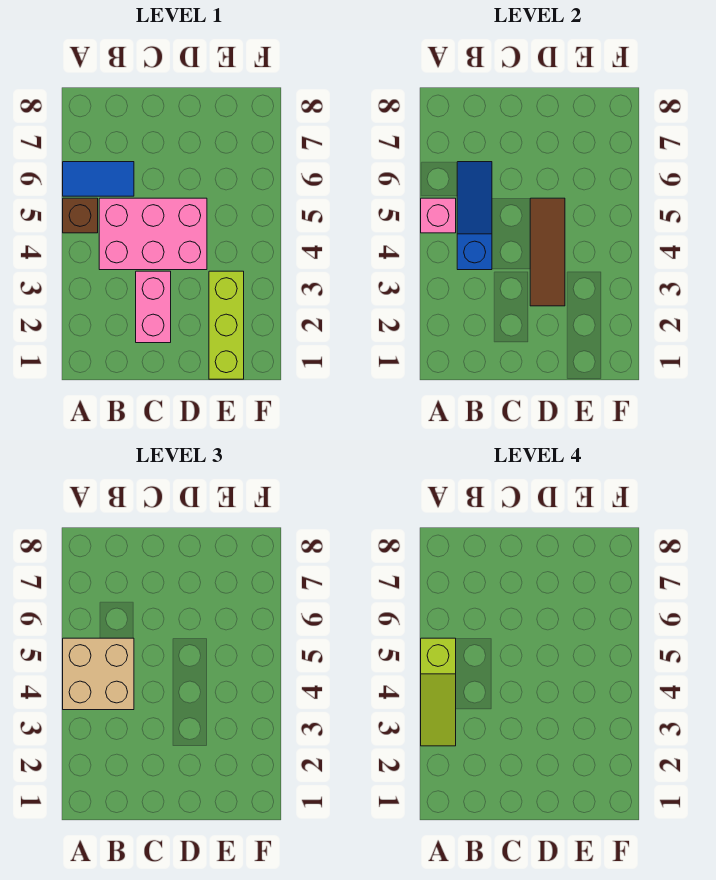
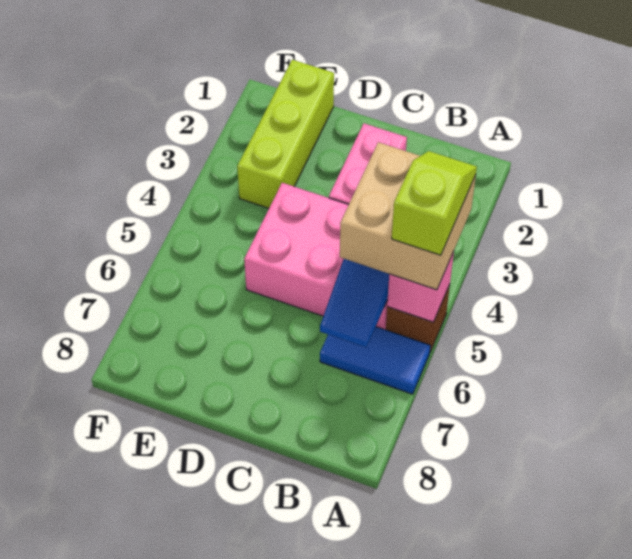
lime 1x3 slope [421,638,456,746] -> lime 1x2 slope [392,151,477,255]
brown 1x3 tile [530,198,565,306] -> none

